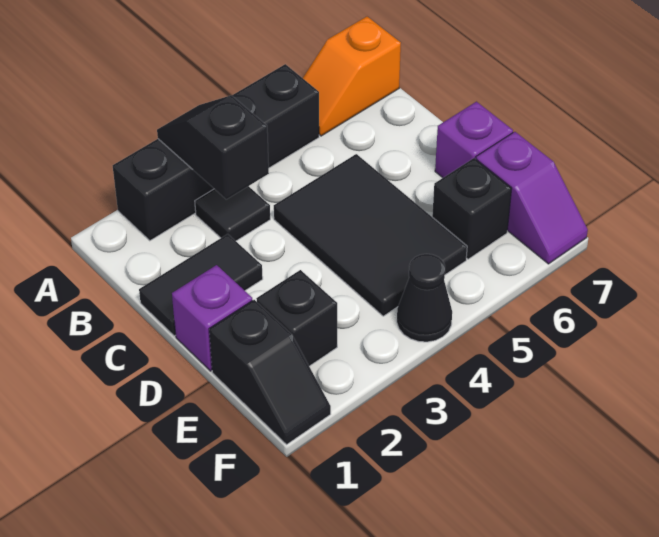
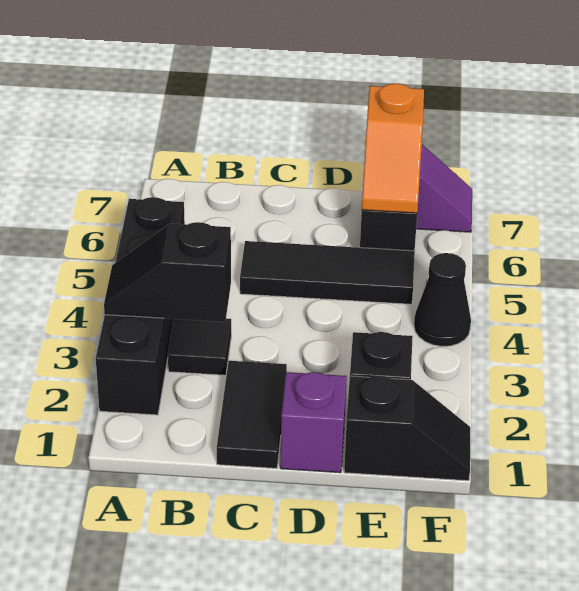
orange 1x2 slope [303,17,401,136] -> orange 1x2 slope moved to [362,84,424,213]
black 2x3 tile [274,154,467,316] -> black 1x3 tile [240,241,415,304]
purple 1x1 brick [435,102,513,178] -> none

